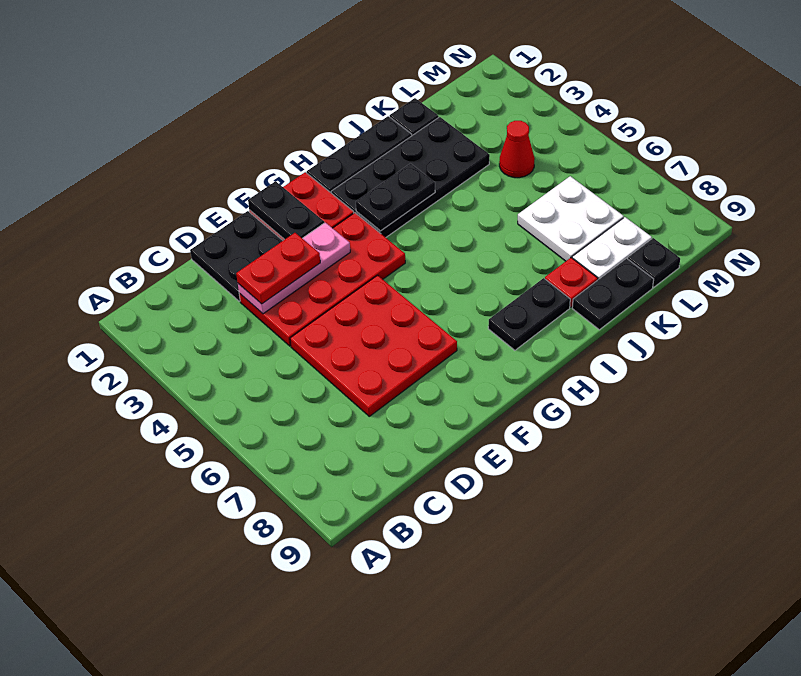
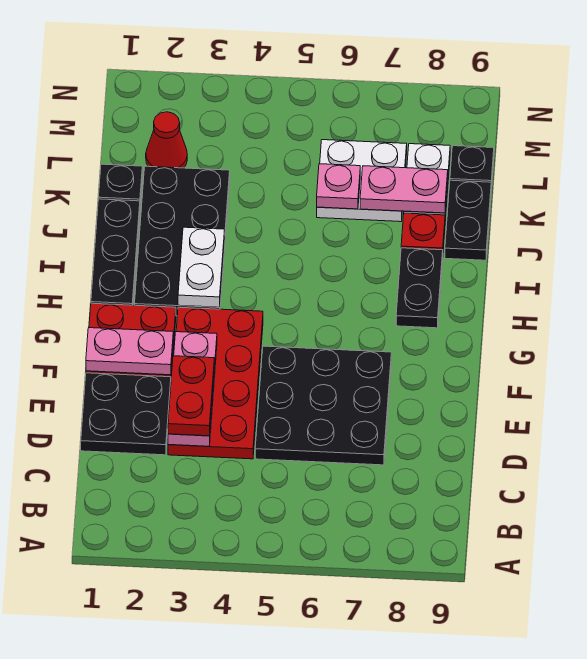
red 3x3 plate [290,275,457,416] -> black 3x3 plate [255,346,391,465]
black 1x2 plate [248,181,324,240] -> pink 1x2 plate [86,328,173,375]
black 1x2 plate [356,164,435,231] -> white 1x2 plate [178,227,225,307]
none -> pink 1x1 plate [317,164,360,209]
none -> pink 1x2 plate [360,166,448,213]
red 1x1 cone [499,121,535,178] -> red 1x1 cone moved to [146,112,187,168]

